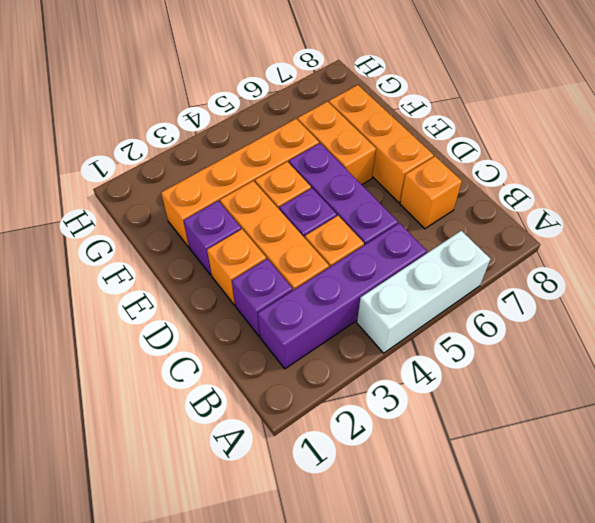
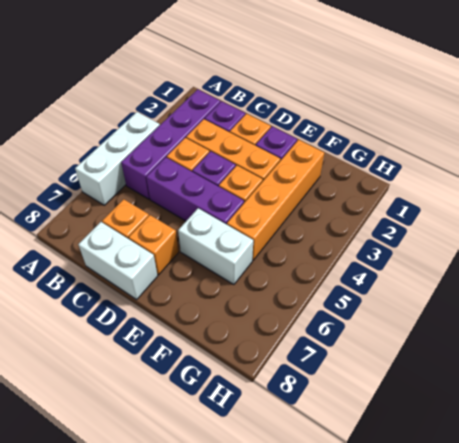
none -> white 1x2 brick [78,222,158,299]
orange 1x3 brick [329,85,434,202] -> orange 1x1 brick [129,215,178,275]
orange 1x2 brick [298,102,376,185] -> white 1x2 brick [178,208,253,285]

